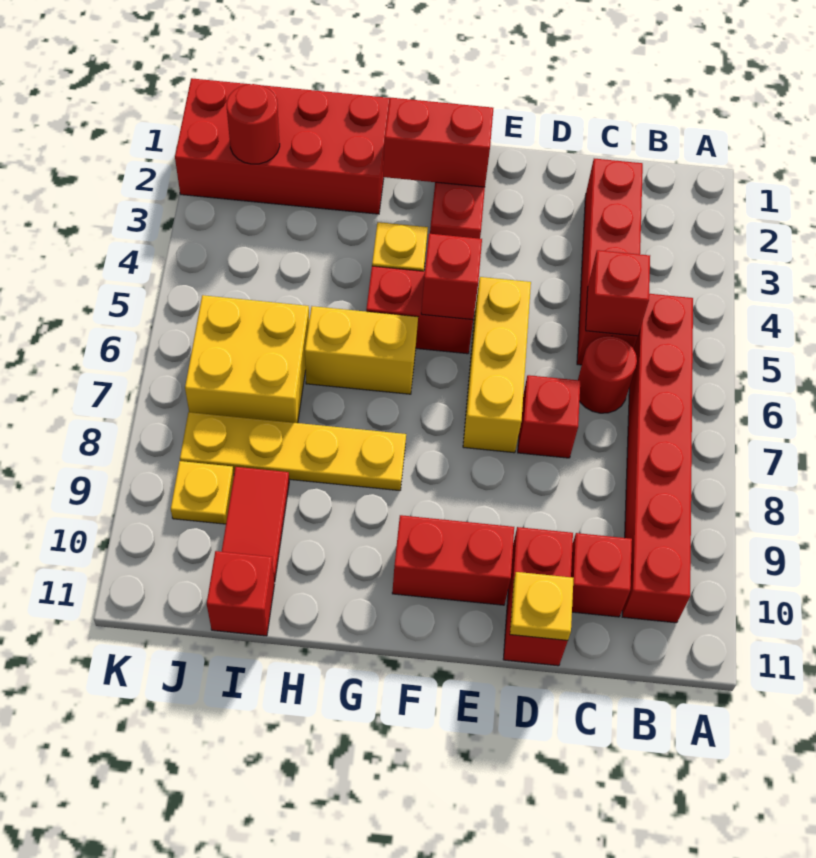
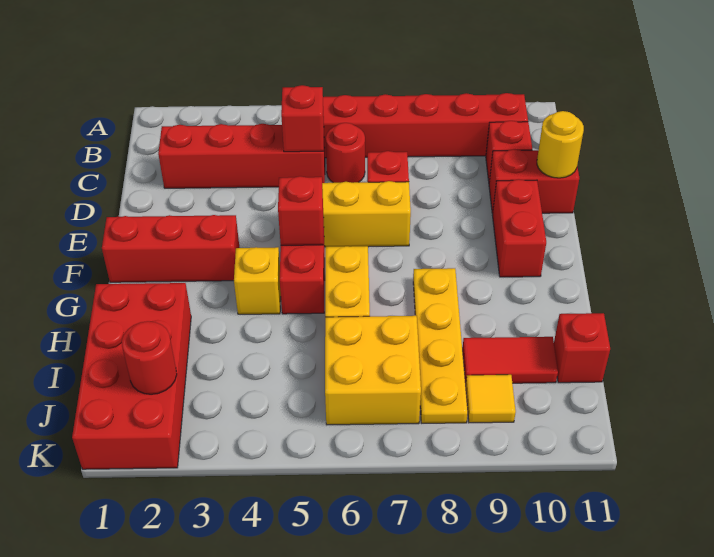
yellow 1x1 plate [510,572,574,640] -> yellow 1x1 round brick [537,111,584,178]
red 1x2 brick [383,98,493,187] -> none
yellow 1x1 plate [171,461,234,524] -> yellow 1x1 tile [466,375,516,423]

